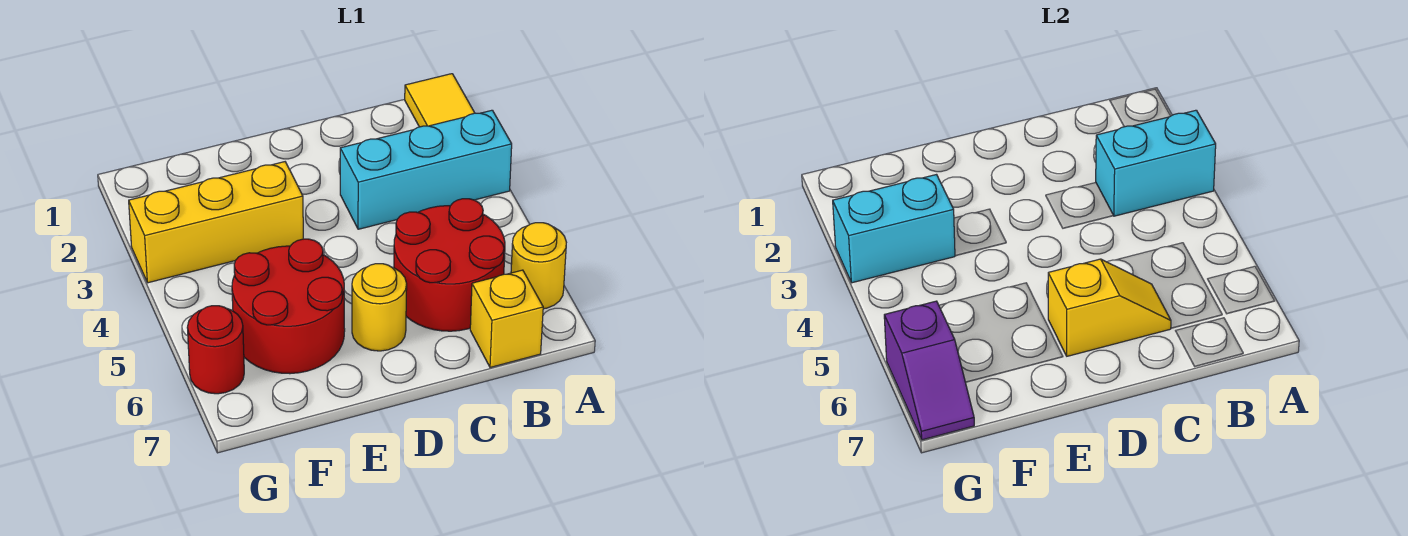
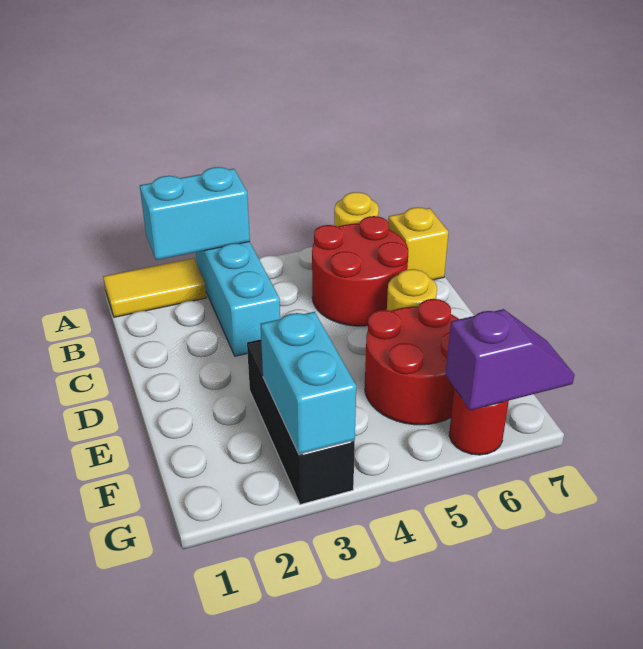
cyan 1x2 brick [1096,110,1216,216] -> cyan 1x2 brick turned to [140,167,250,260]
yellow 1x2 slope [1048,259,1171,356] -> none
yellow 1x3 brick [129,162,303,283] -> black 1x3 brick [247,339,355,505]

